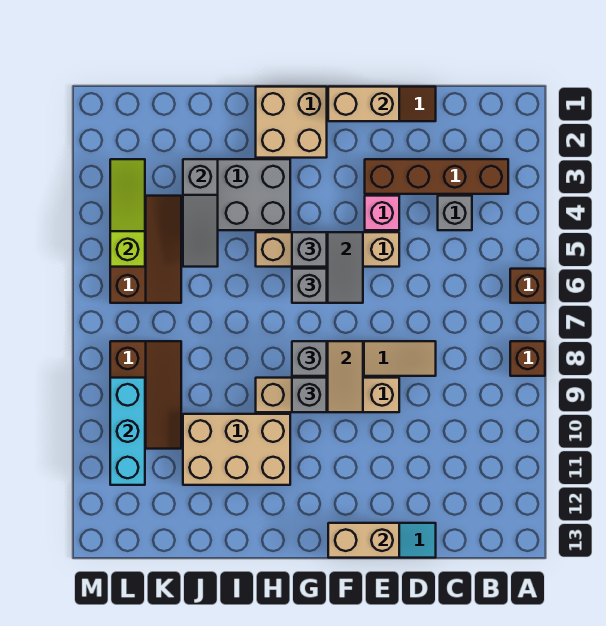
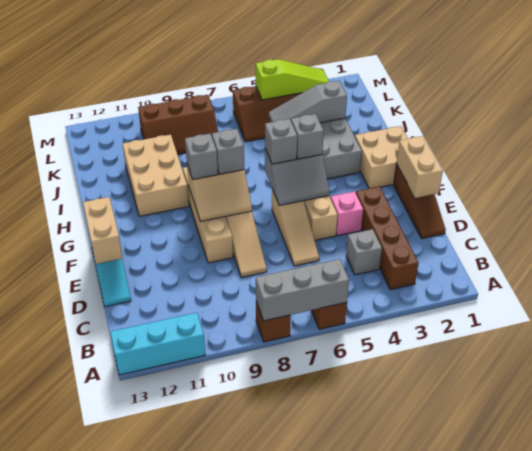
none -> grey 1x3 brick [256,259,349,321]
none -> tan 1x3 slope [272,189,319,266]
cyan 1x3 brick [110,378,145,485] -> cyan 1x3 brick moved to [111,313,205,375]

